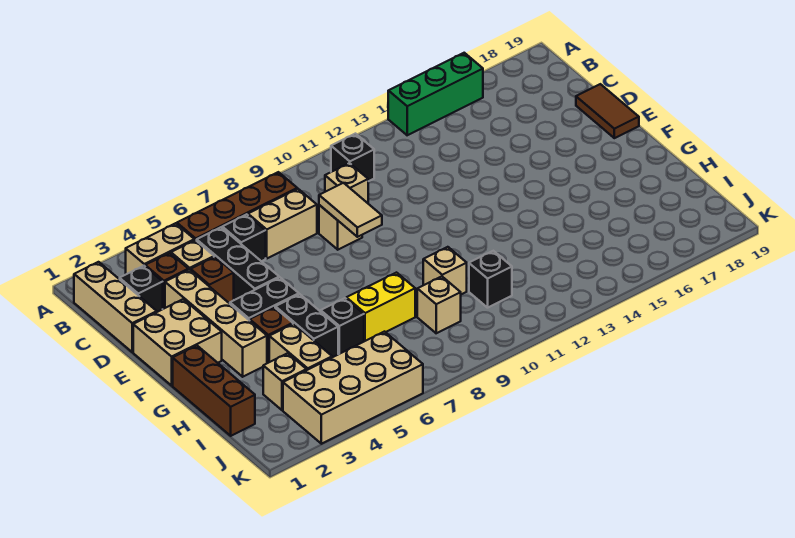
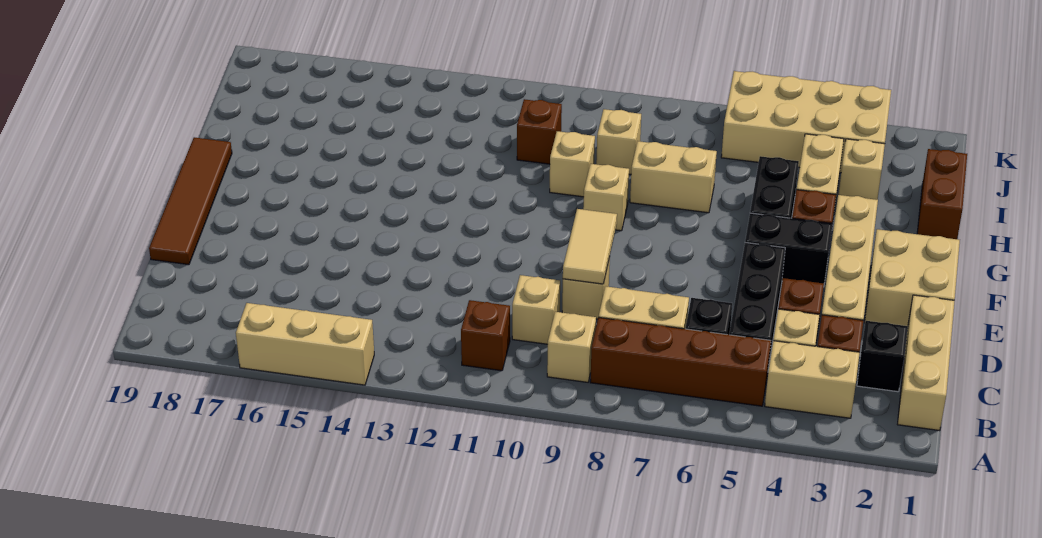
green 1x3 brick [388,53,483,135] -> tan 1x3 brick [236,303,374,385]
none -> tan 1x1 brick [547,312,596,382]
black 1x1 brick [331,134,374,181] -> brown 1x1 brick [461,300,510,371]
brown 1x2 tile [576,84,639,138] -> brown 1x4 tile [149,137,232,265]
brown 1x3 brick [173,346,255,436] -> brown 1x2 brick [917,149,967,239]
none -> tan 1x1 brick [583,164,629,231]
black 1x1 brick [321,298,364,354] -> none
yellow 1x2 brick [346,273,415,341] -> tan 1x2 brick [630,141,717,213]
black 1x1 brick [469,251,512,308] -> brown 1x1 brick [517,99,562,164]

